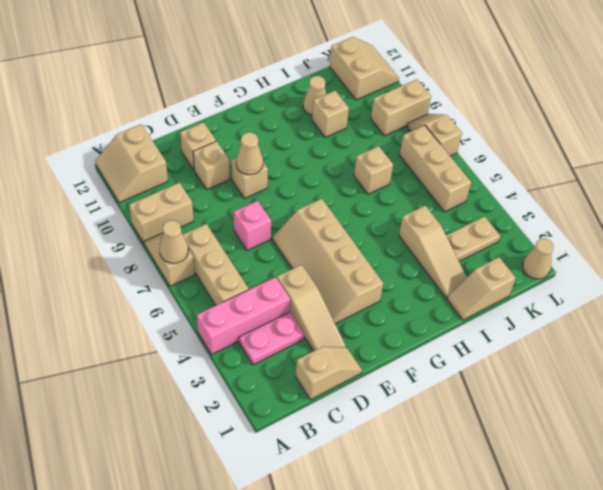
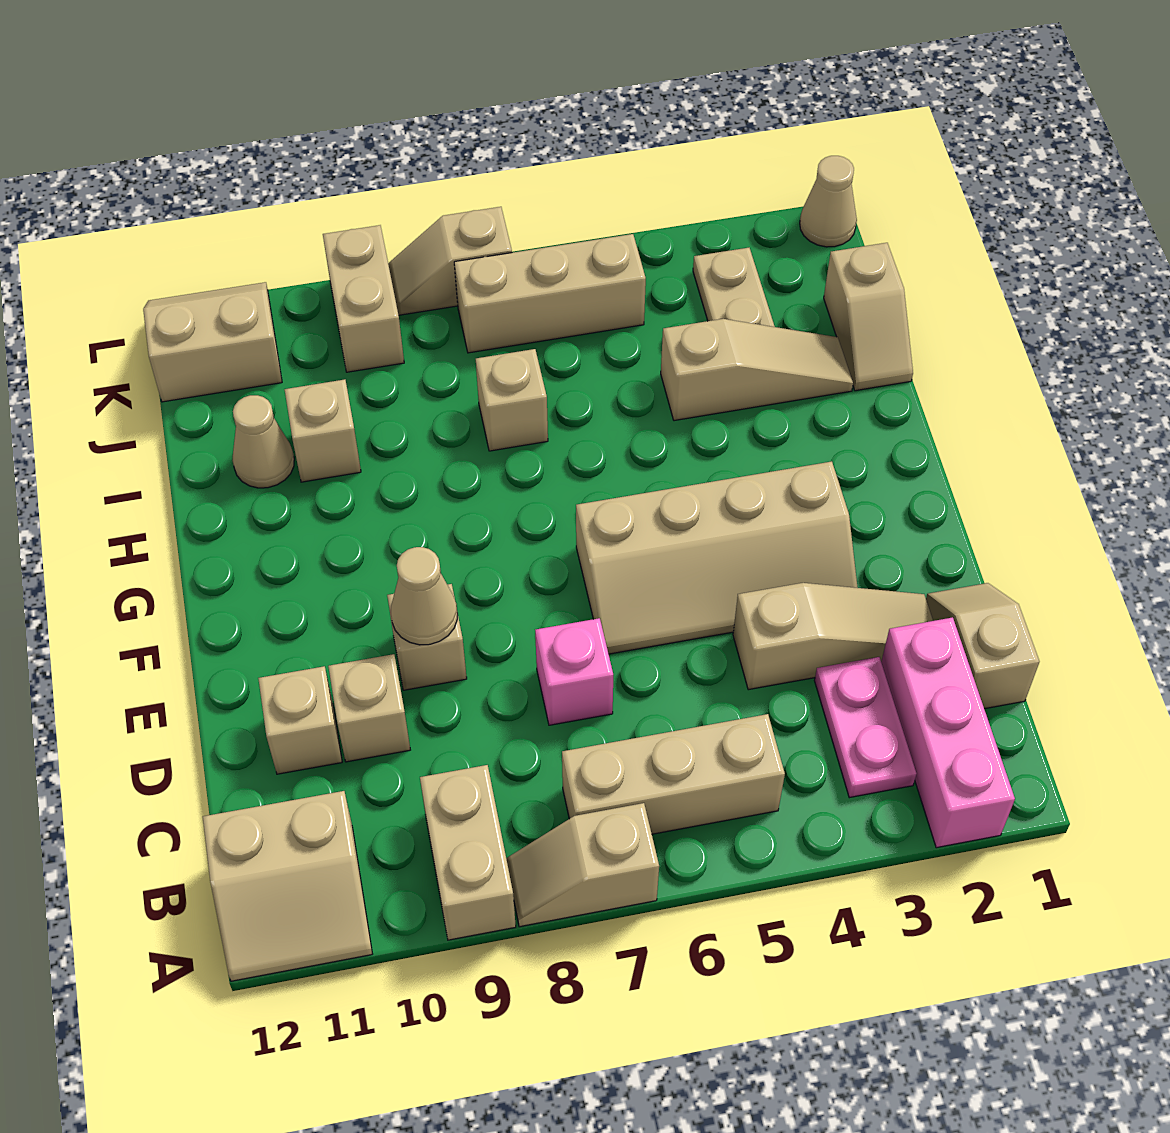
pink 1x3 brick [197,277,290,355] -> pink 1x3 brick moved to [881,617,1015,848]
tan 1x1 cone [160,220,188,263] -> none

